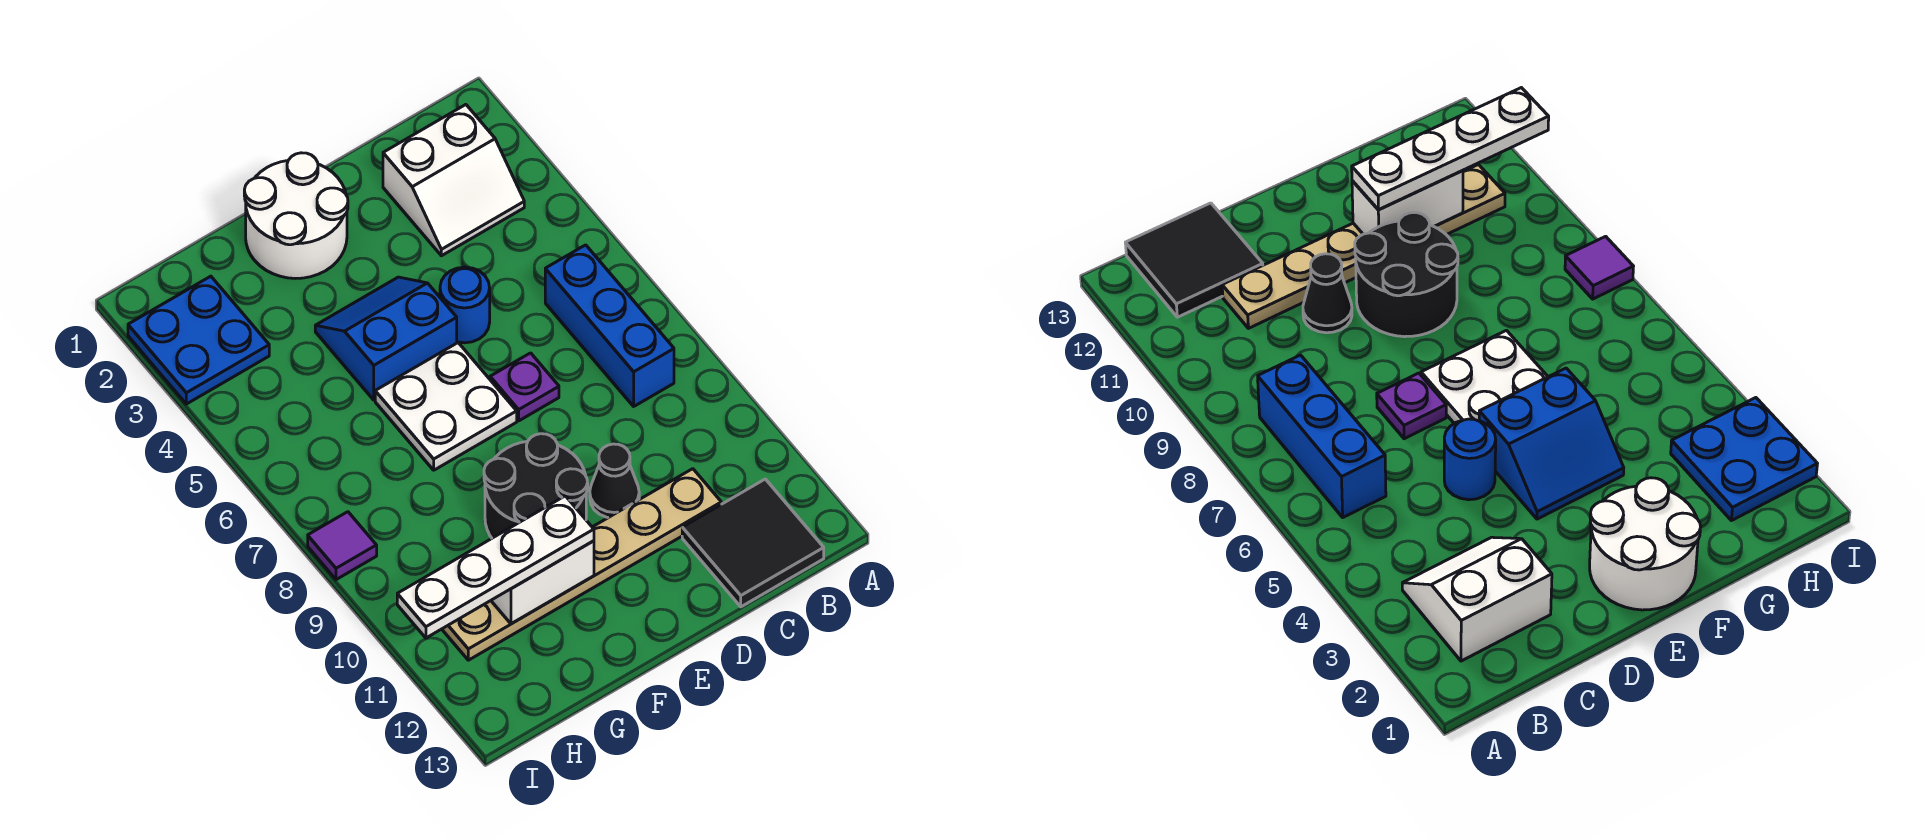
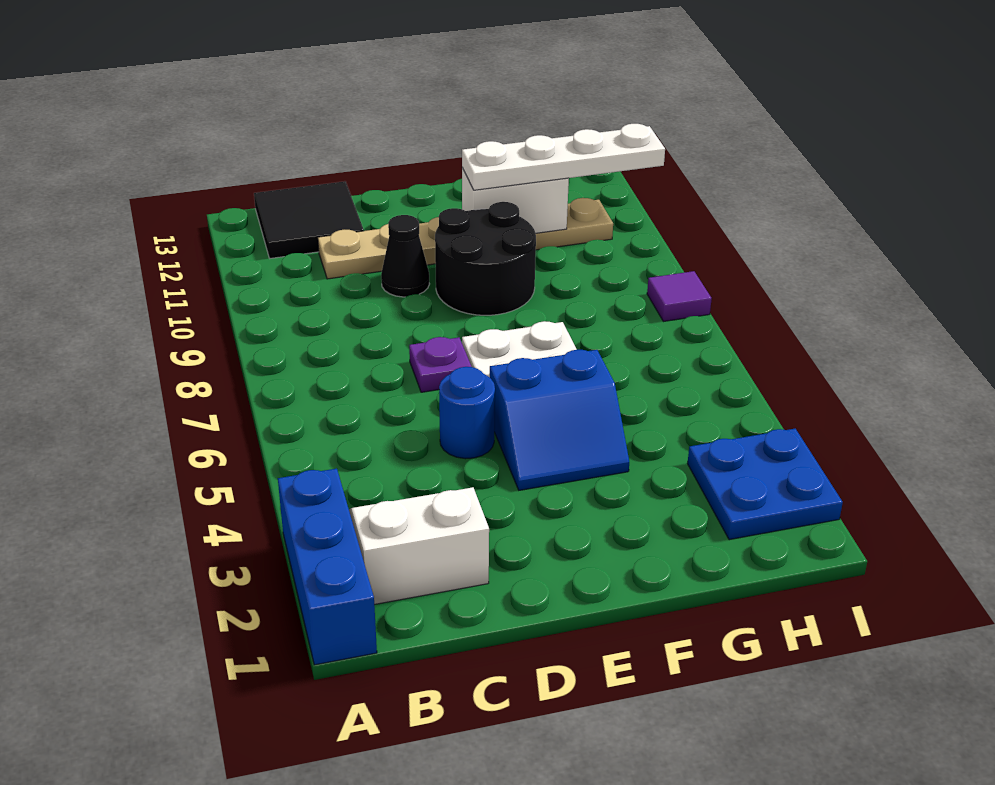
blue 1x3 brick [545,245,674,406] -> blue 1x3 brick moved to [278,469,377,665]
white 2x2 round brick [244,153,348,278] -> none

